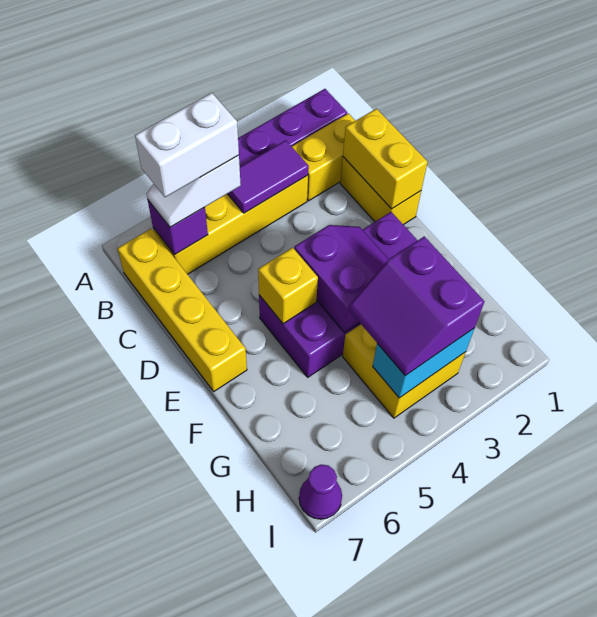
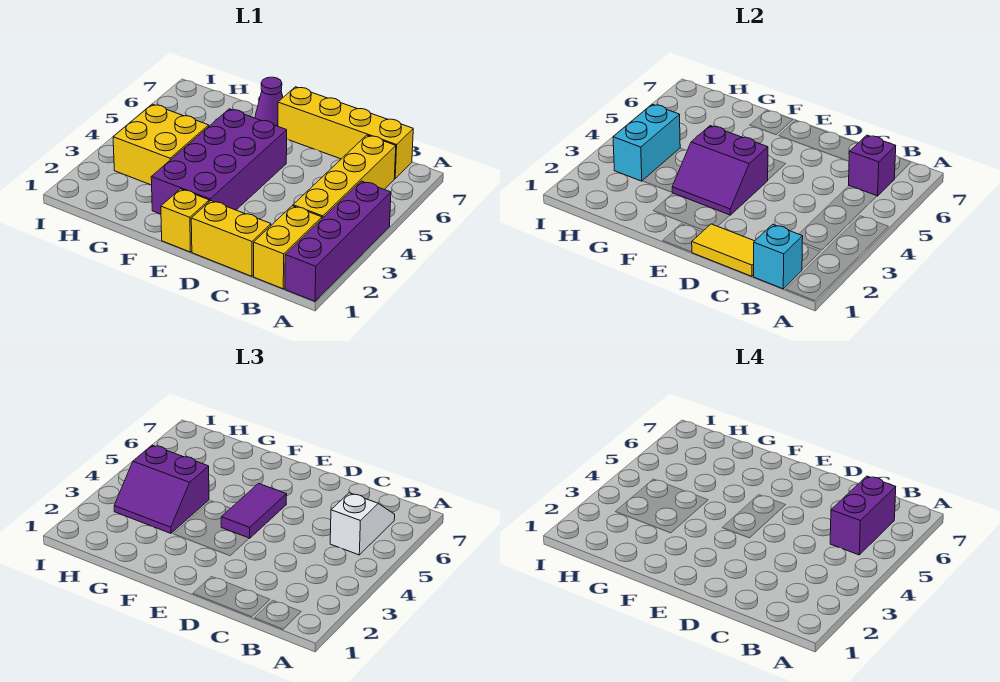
none -> cyan 1x1 brick [754,224,803,289]
purple 1x2 tile [228,140,309,213] -> purple 1x2 tile moved to [221,483,287,538]
white 1x2 brick [135,93,239,197] -> purple 1x2 brick [830,476,896,555]
yellow 1x2 brick [343,109,428,209] -> yellow 1x2 tile [692,224,754,276]
yellow 1x1 brick [258,248,318,324] -> yellow 1x1 brick moved to [161,189,209,252]
purple 2x2 slope [349,236,484,376] -> purple 2x2 slope turned to [114,445,209,533]
purple 1x1 cone [299,464,342,519] -> purple 1x1 cone moved to [255,77,283,126]

